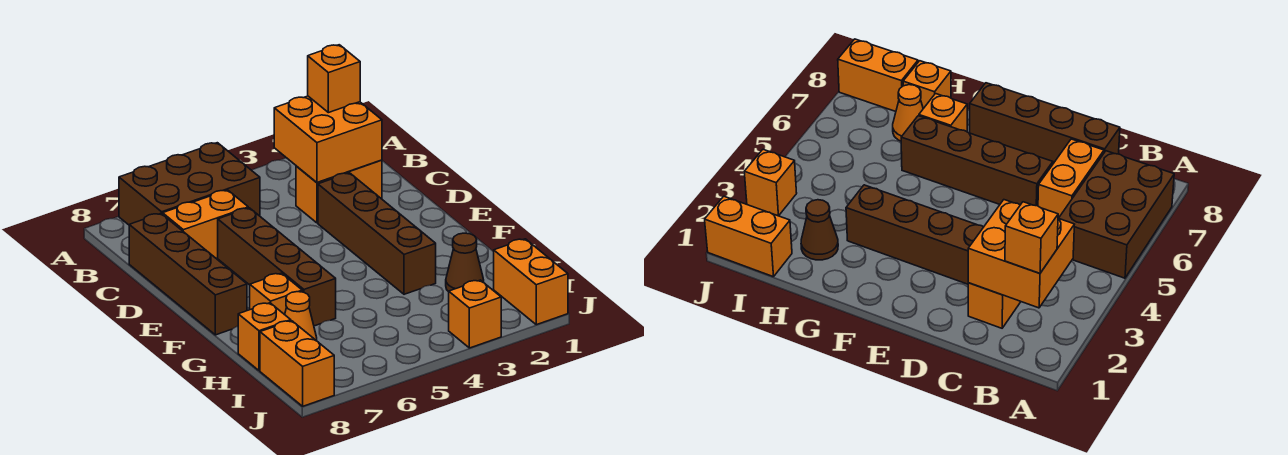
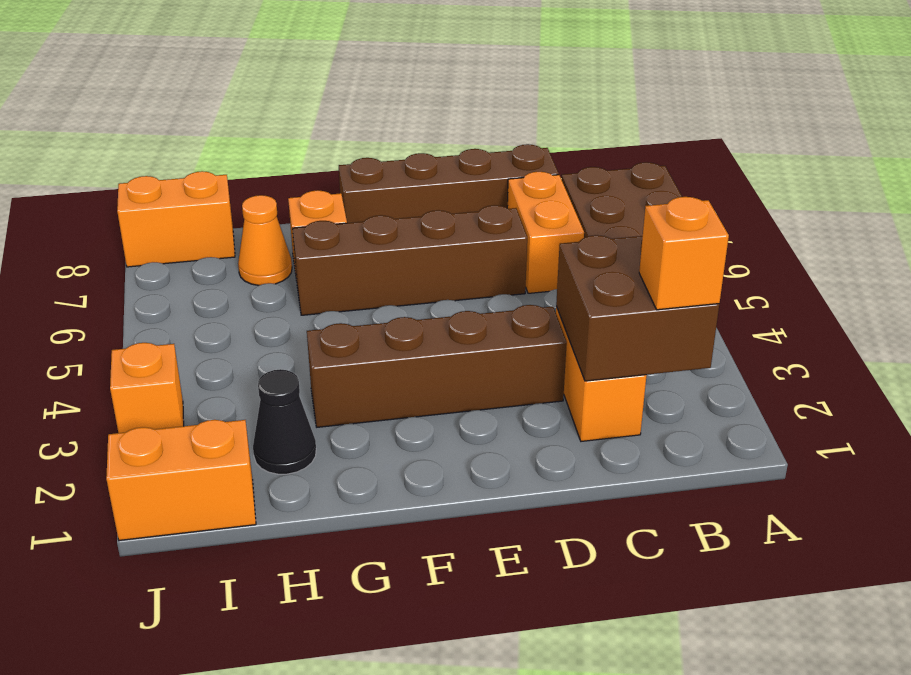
orange 2x2 brick [274,96,382,183] -> brown 2x2 brick [556,235,719,381]
brown 1x1 cone [446,233,484,292] -> black 1x1 cone [253,369,316,474]
orange 1x1 brick [238,303,291,371] -> none

